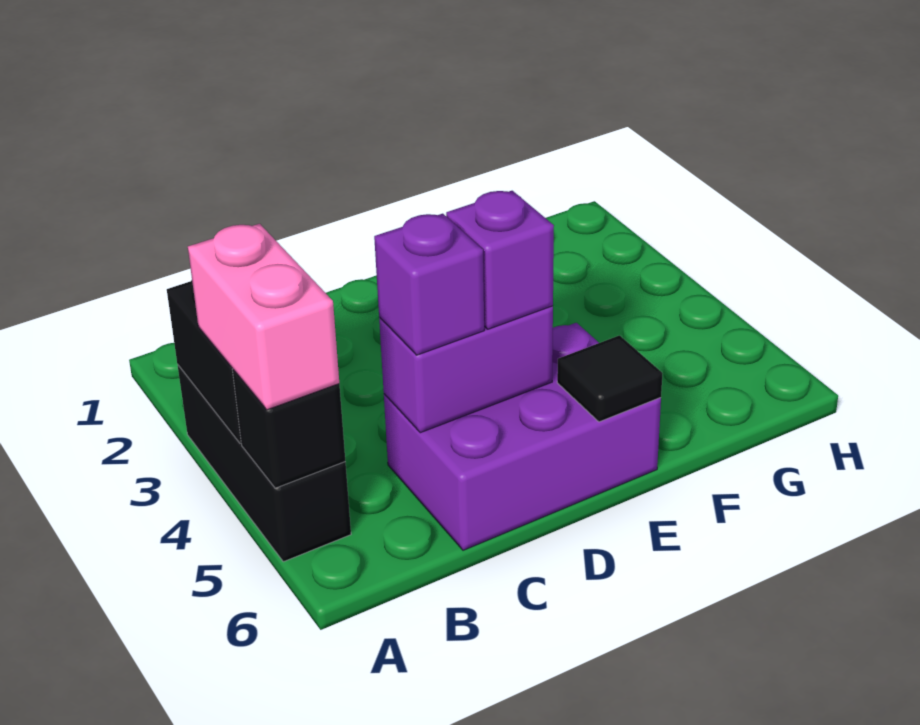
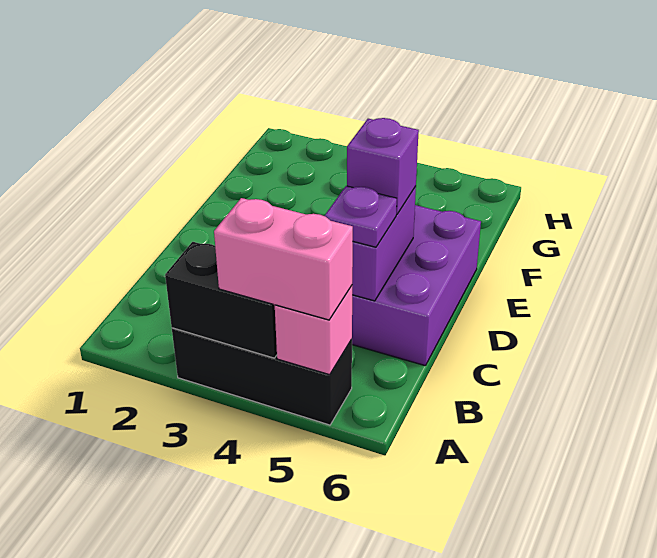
black 1x1 brick [232,369,345,488] -> pink 1x1 brick [275,286,352,375]
purple 1x1 brick [374,214,484,355] -> purple 1x1 plate [325,186,397,247]
black 1x1 tile [557,335,663,422] -> none

